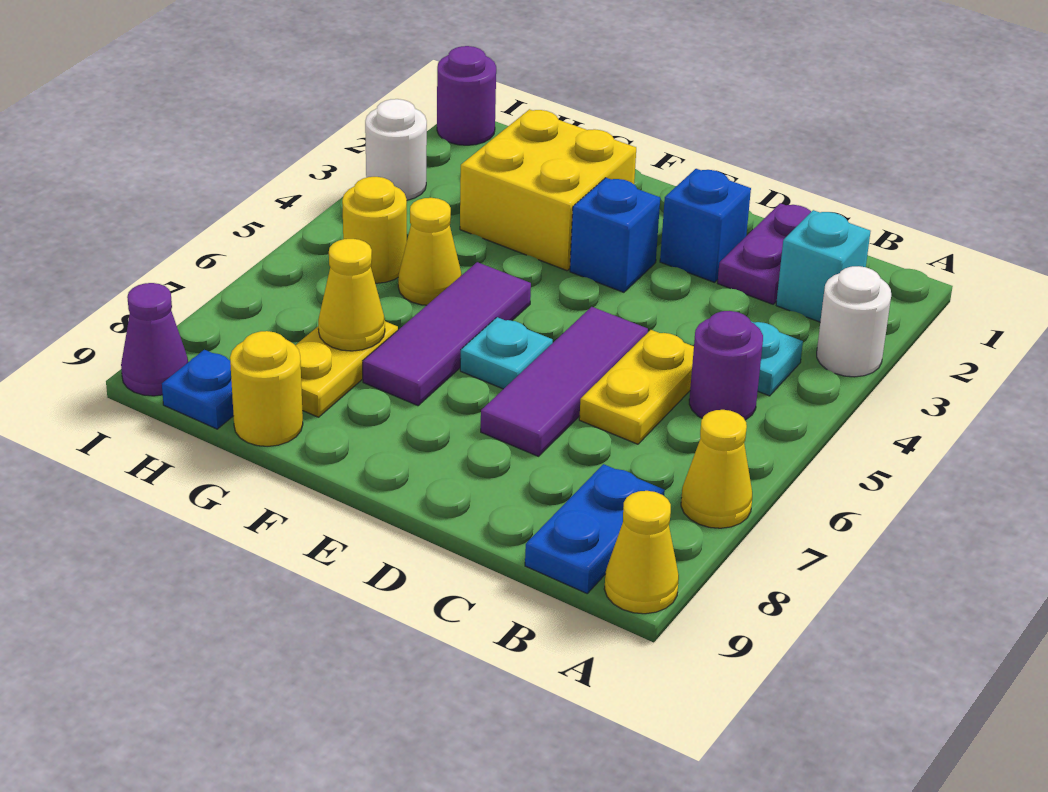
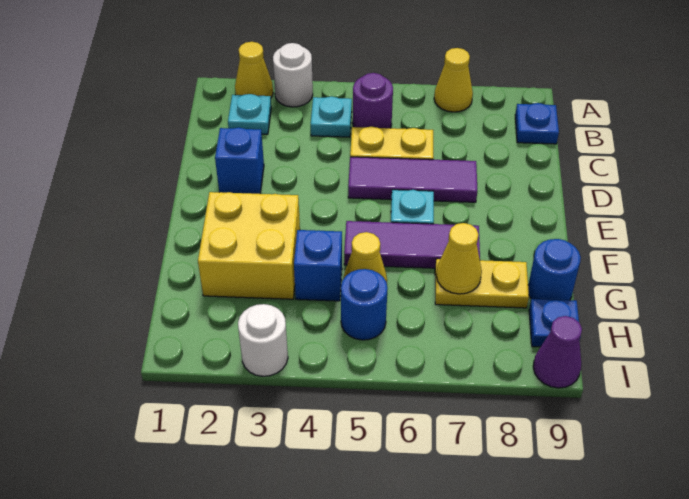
yellow 1x1 cone [604,491,679,614] -> yellow 1x1 cone moved to [235,42,273,98]
cyan 1x1 brick [776,210,871,322] -> cyan 1x1 plate [228,94,271,134]
blue 1x2 plate [525,464,665,593] -> blue 1x1 plate [515,103,559,144]
purple 1x2 plate [718,203,811,304] -> none
blue 1x1 brick [570,178,660,292] -> blue 1x1 brick moved to [294,230,342,301]
yellow 1x1 round brick [230,331,303,446] -> blue 1x1 round brick [528,239,581,300]
yellow 1x1 round brick [342,177,407,283] -> blue 1x1 round brick [341,269,387,340]
purple 1x1 round brick [437,46,496,145] -> none

